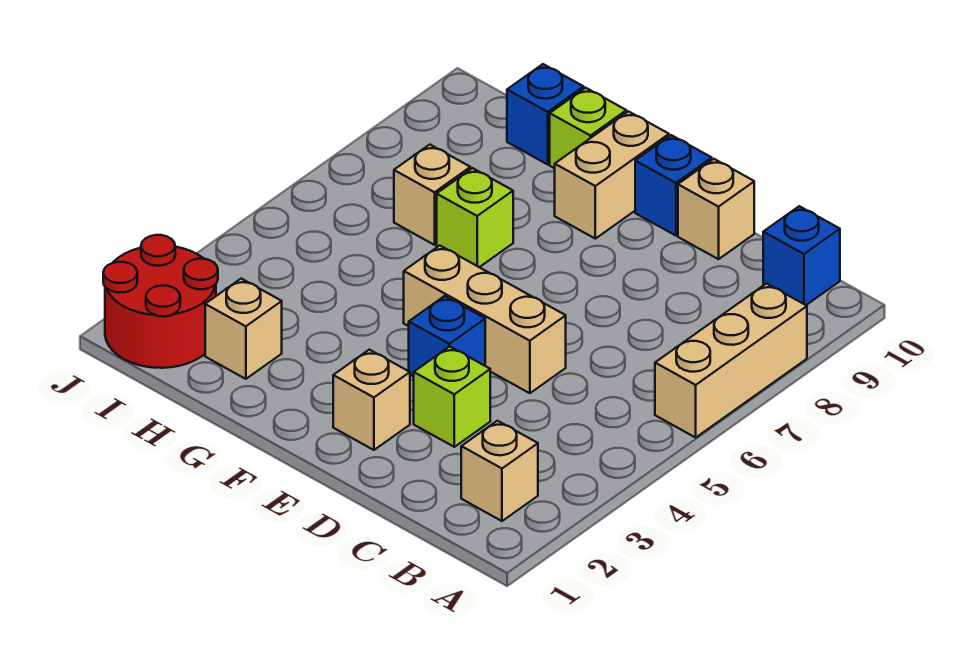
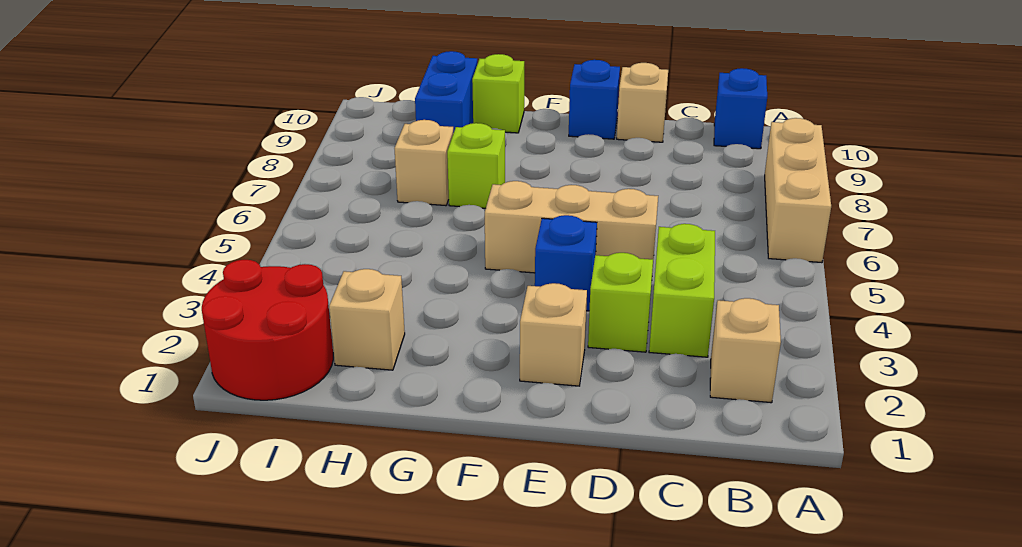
none -> lime 1x2 brick [649,224,715,357]
tan 1x2 brick [555,111,669,239] -> none
blue 1x1 brick [507,64,584,164] -> blue 1x2 brick [415,51,477,133]

